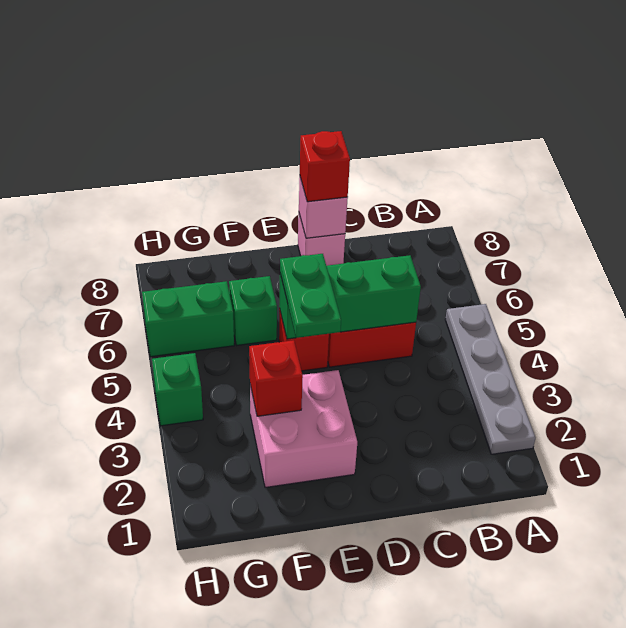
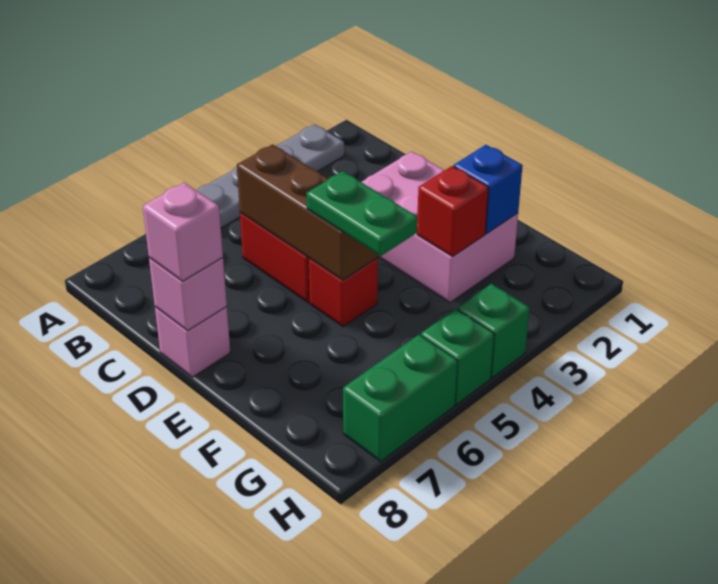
green 1x3 brick [279,255,421,339] -> brown 1x3 brick [237,144,378,280]
red 1x1 brick [300,131,350,202] -> pink 1x1 brick [143,183,223,281]
pink 2x2 brick [250,370,357,488] -> pink 2x3 brick [362,151,518,303]
green 1x2 plate [280,254,341,338] -> green 1x2 plate turned to [306,171,417,256]
none -> blue 1x1 brick [454,145,523,234]
green 1x1 brick [229,276,277,345] -> green 1x1 brick moved to [421,309,494,405]
green 1x2 brick [142,281,234,357] -> green 1x2 brick turned to [343,335,458,461]

